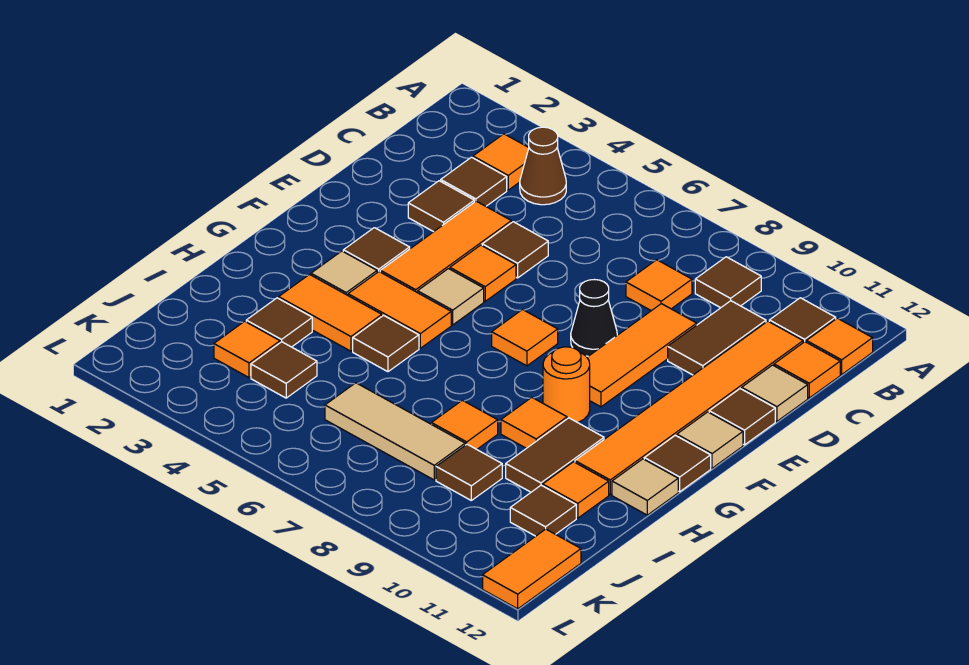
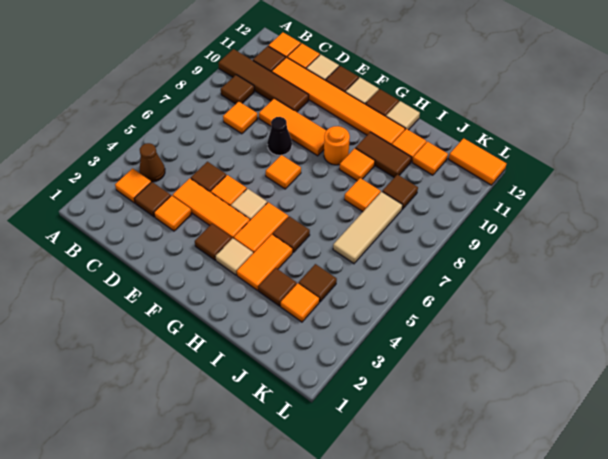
brown 1x2 tile [668,301,766,375] -> brown 1x4 tile [218,49,309,112]
brown 1x1 tile [408,181,474,232] -> orange 1x1 tile [154,196,192,231]
brown 1x1 tile [510,485,576,536] -> orange 1x1 tile [412,142,448,175]

